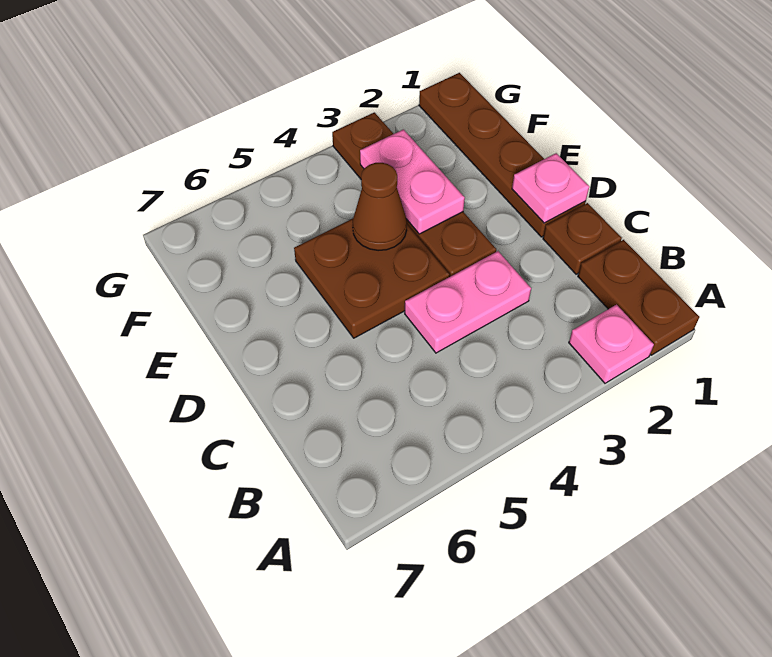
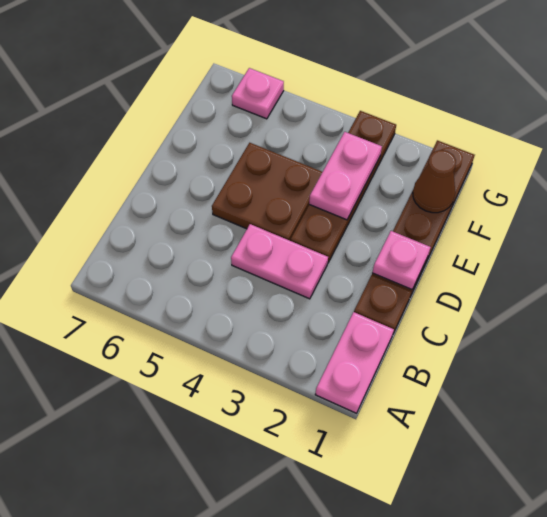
brown 1x2 plate [578,240,699,355] -> pink 1x2 plate [315,312,394,413]
pink 1x1 plate [569,305,654,383] -> pink 1x1 plate moved to [232,68,284,119]
brown 1x1 cone [353,163,407,251] -> brown 1x1 cone moved to [413,150,456,213]

